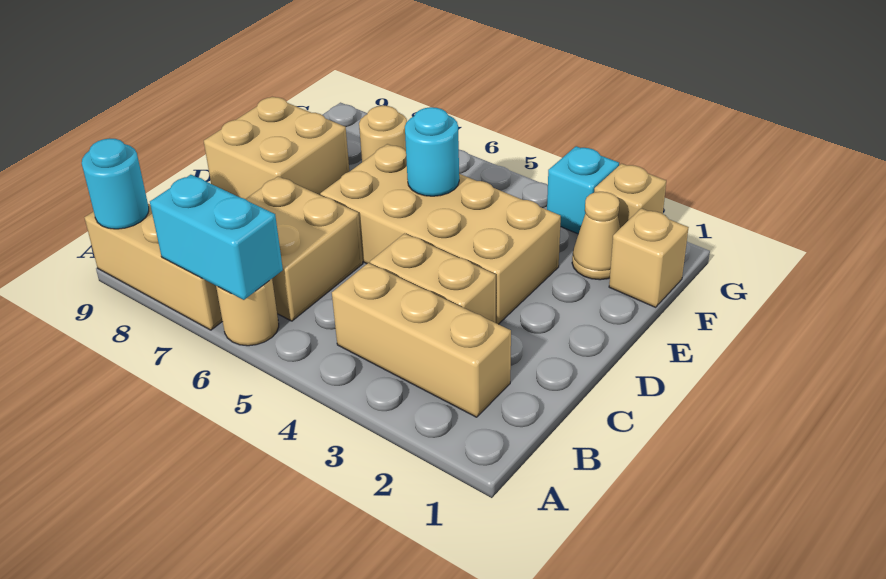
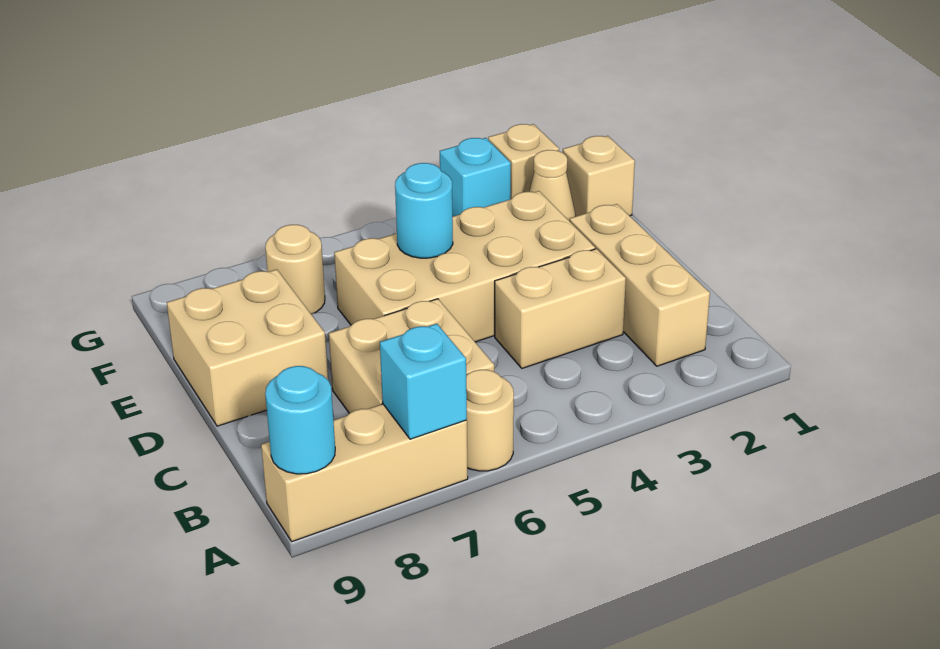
cyan 1x2 brick [150,175,283,300] -> cyan 1x1 brick [380,324,467,439]
tan 1x3 brick [332,263,511,417] -> tan 1x3 brick turned to [570,204,710,366]

